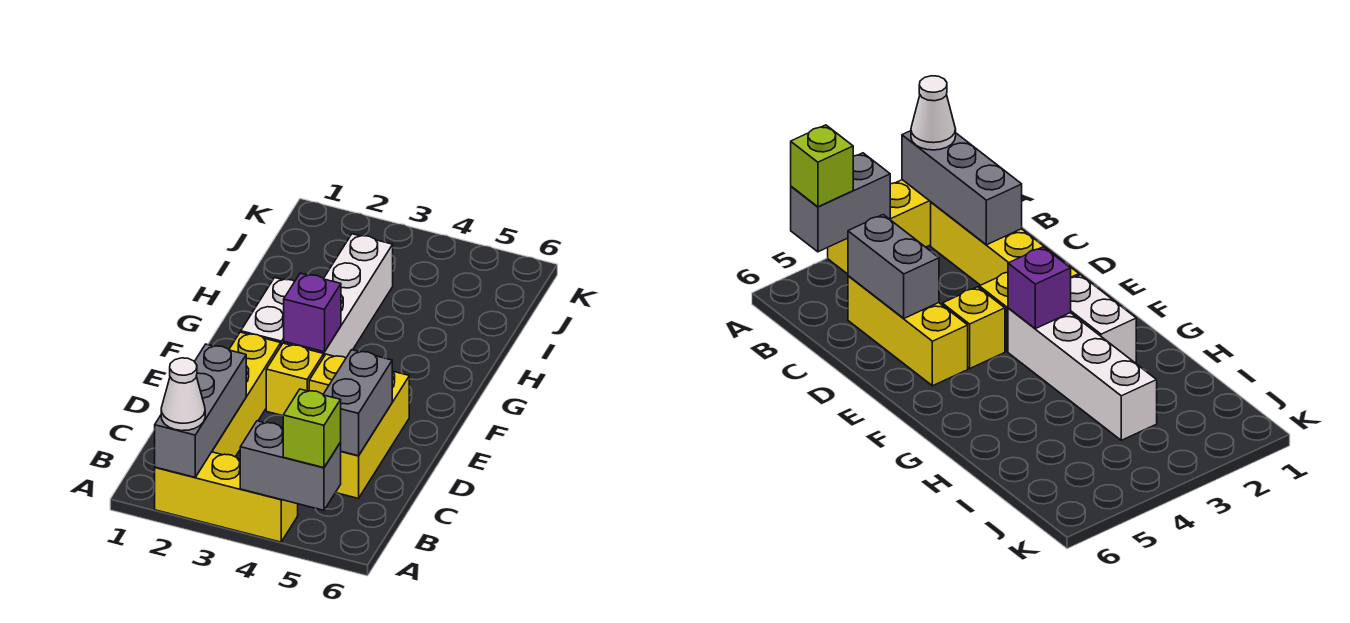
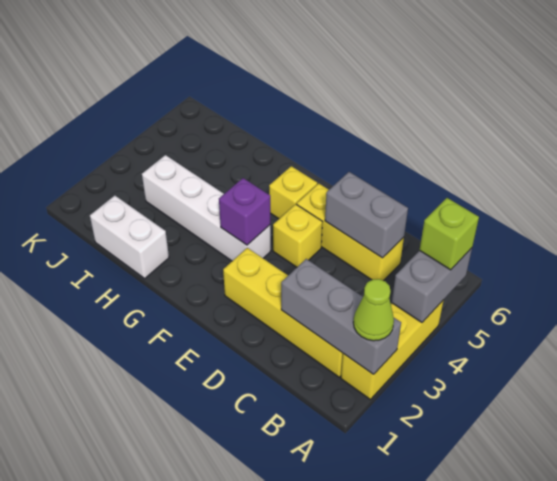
white 1x1 cone [161,358,205,431] -> lime 1x1 cone [353,279,394,341]
yellow 1x1 brick [266,343,324,416] -> yellow 1x1 brick moved to [269,166,317,219]
white 1x2 brick [241,278,295,345] -> white 1x2 brick moved to [90,196,169,278]

